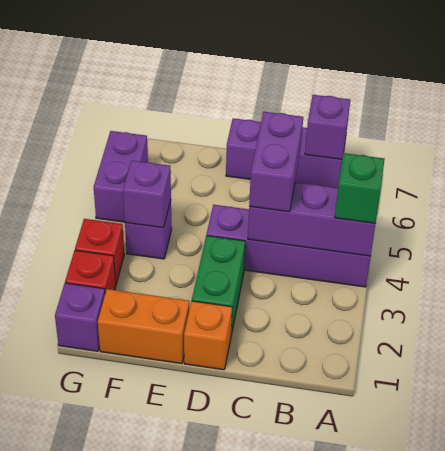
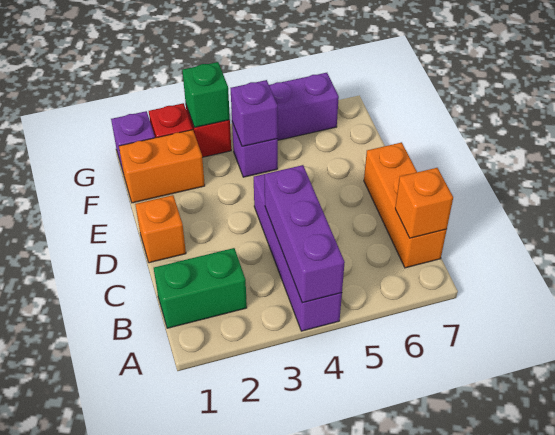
green 1x1 brick [335,153,384,223] -> green 1x1 brick moved to [182,62,230,128]
purple 1x3 brick [226,118,346,188] -> orange 1x3 brick [364,142,447,268]
purple 1x1 brick [305,95,350,159] -> orange 1x1 brick [395,168,453,238]
purple 1x2 brick [249,112,303,212] -> none
green 1x2 brick [192,236,245,335] -> green 1x2 brick moved to [154,248,247,328]
orange 1x2 brick [98,289,189,364] -> orange 1x2 brick turned to [119,130,205,203]

